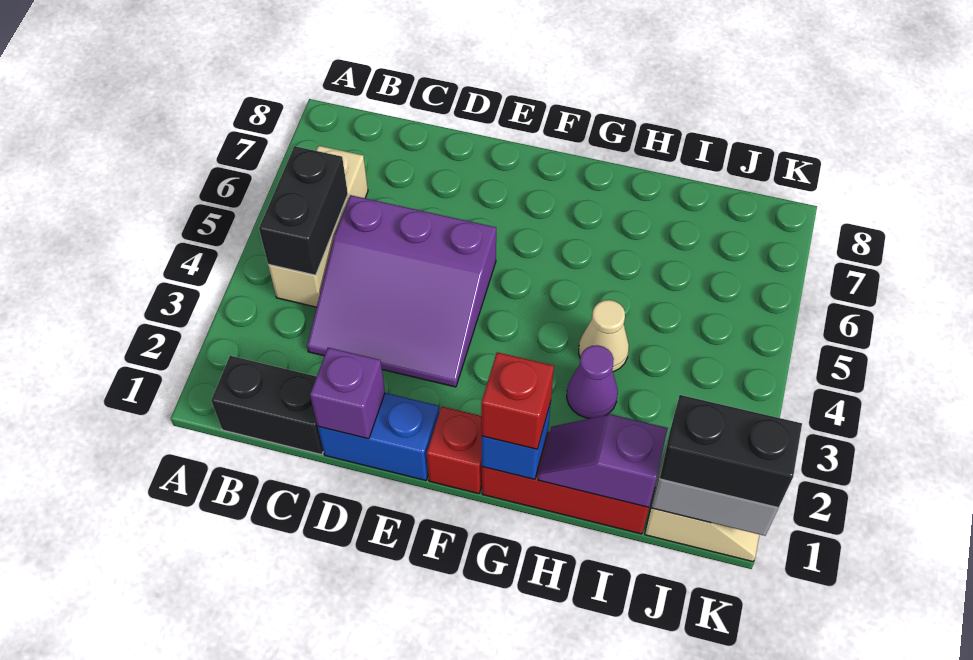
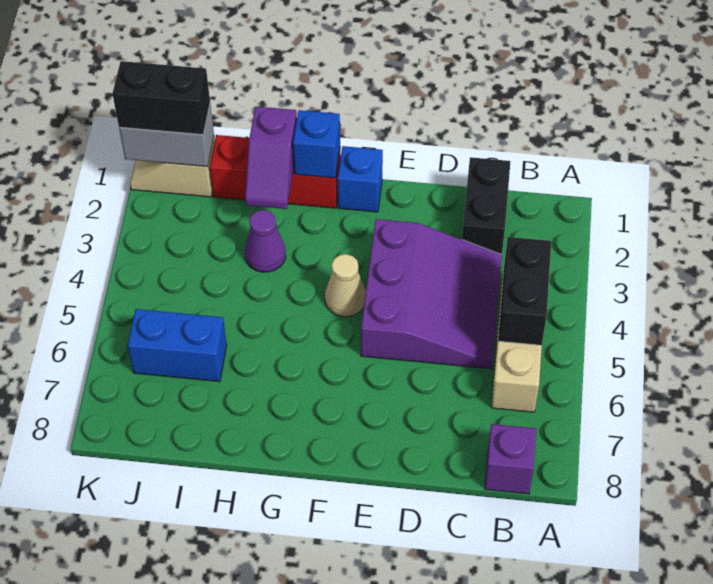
black 1x2 brick [211,356,323,455] -> black 1x2 brick turned to [462,157,511,255]
purple 3x3 slope [307,195,496,387] -> purple 3x3 slope turned to [361,219,502,369]
blue 1x2 brick [318,393,439,480] -> blue 1x2 brick moved to [128,309,227,382]
purple 1x1 brick [310,348,385,439] -> purple 1x1 brick moved to [485,424,536,494]
red 1x1 brick [426,407,482,494] -> blue 1x1 brick [338,146,383,212]
red 1x1 brick [481,352,554,449] -> none
purple 1x2 slope [538,414,668,507] -> purple 1x2 slope turned to [245,107,297,209]
tan 1x1 cone [579,300,629,372] -> tan 1x1 cone moved to [325,254,366,317]

